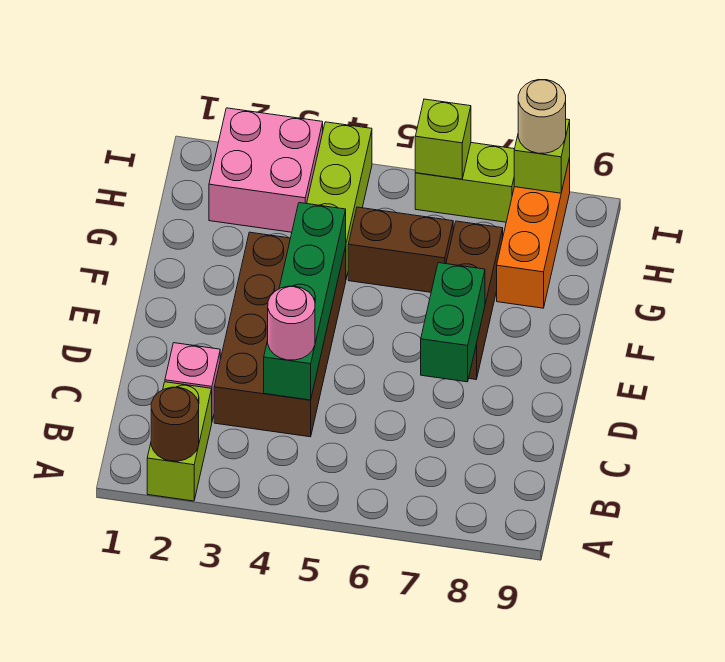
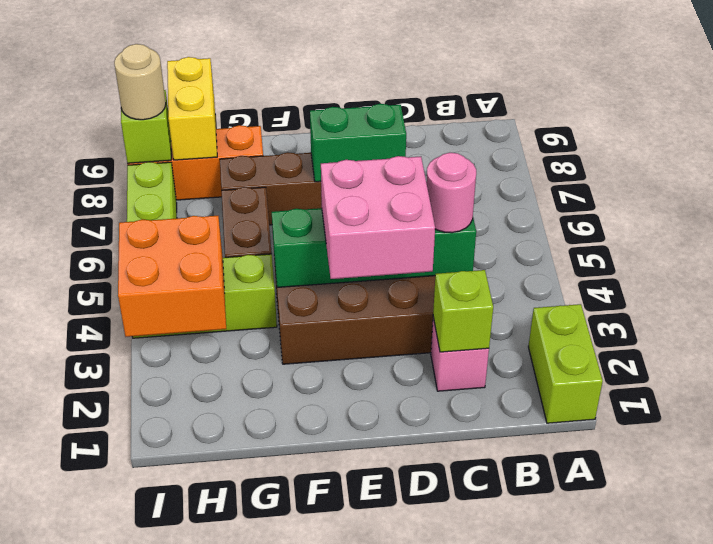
lime 1x2 brick [147,382,212,501] -> lime 1x2 brick turned to [528,304,603,423]
brown 1x1 round brick [151,387,199,461] -> none
pink 2x2 brick [209,108,323,232] -> pink 2x2 brick moved to [321,156,435,279]
none -> orange 2x2 brick [118,216,226,337]
none -> yellow 1x2 brick [167,57,217,160]
lime 1x1 brick [415,99,471,179] -> lime 1x1 brick moved to [433,270,493,352]

